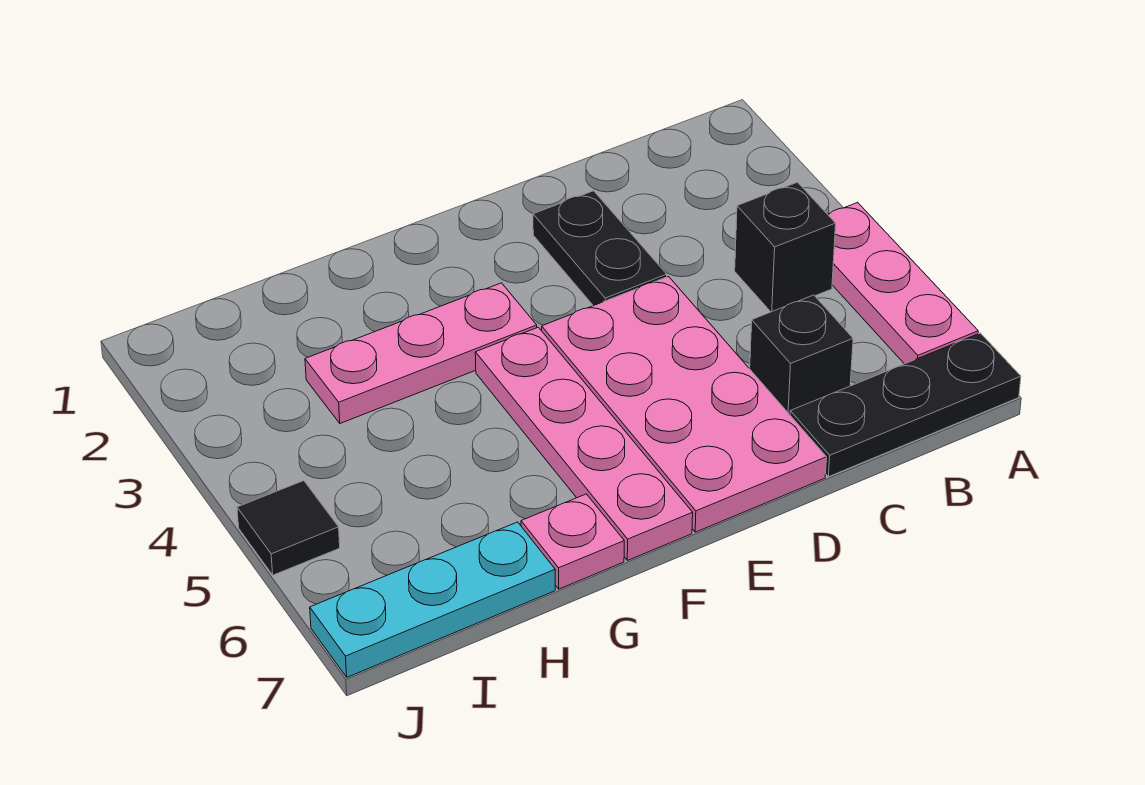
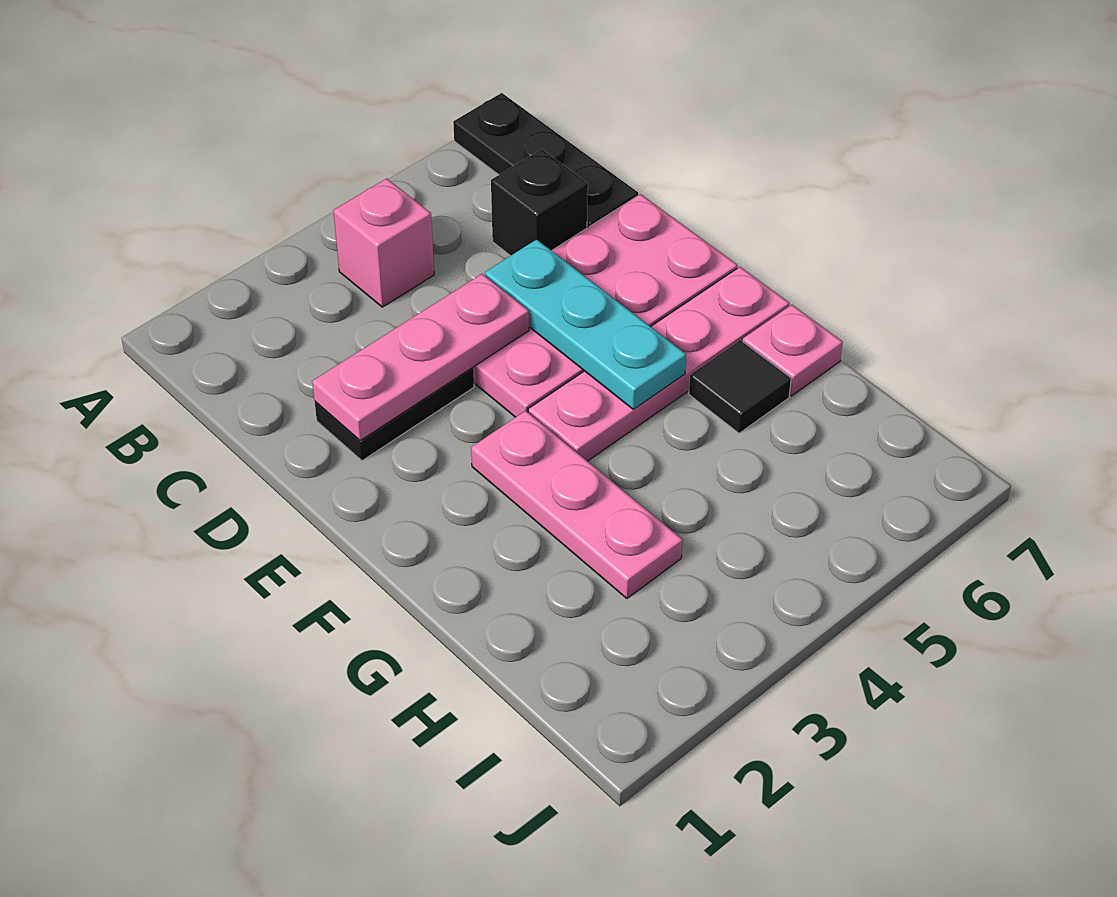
pink 1x3 plate [828,202,978,364] -> pink 1x3 plate moved to [312,274,529,441]
black 1x1 brick [735,182,836,312] -> pink 1x1 brick [333,178,434,307]
cyan 1x3 plate [310,522,555,677] -> cyan 1x3 plate moved to [485,239,686,409]
black 1x1 tile [237,481,340,575] -> black 1x1 tile moved to [689,340,791,433]

